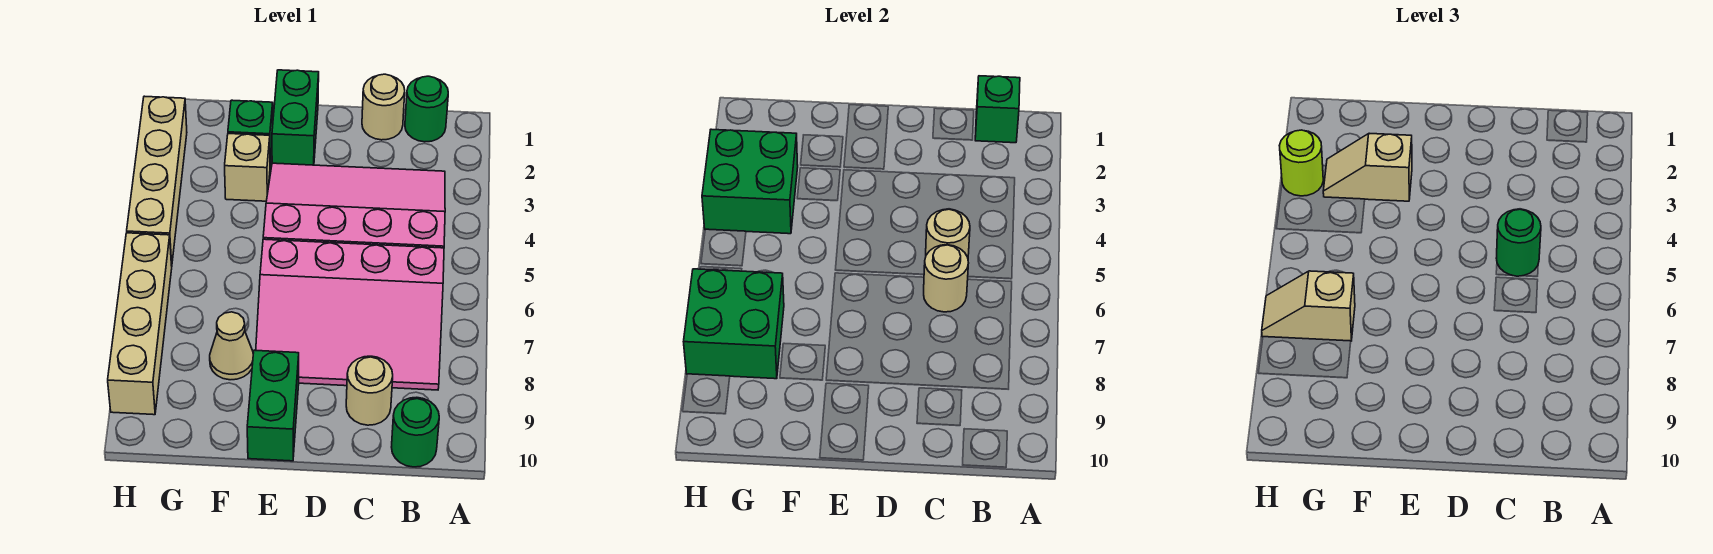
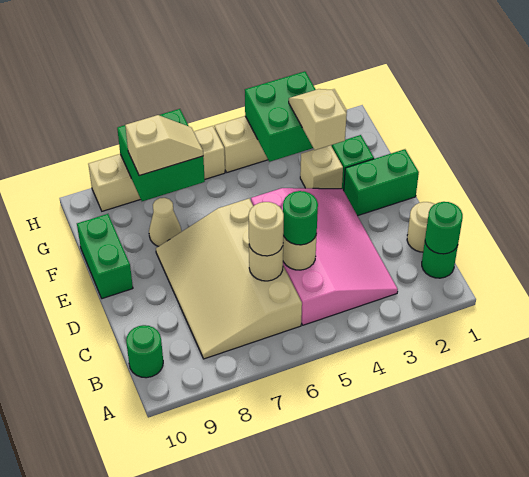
green 1x1 brick [975,76,1020,143] -> green 1x1 round brick [425,202,463,254]
pink 3x4 slope [256,239,444,390] -> tan 3x4 slope [156,199,302,359]
tan 1x1 round brick [346,356,393,425] -> tan 1x1 round brick moved to [249,202,284,256]
green 1x2 brick [247,350,299,461] -> green 1x2 brick turned to [77,214,133,299]
tan 1x2 slope [1262,271,1355,341] -> tan 1x2 slope turned to [125,115,203,176]
lime 1x1 round brick [1279,130,1323,196] -> none

